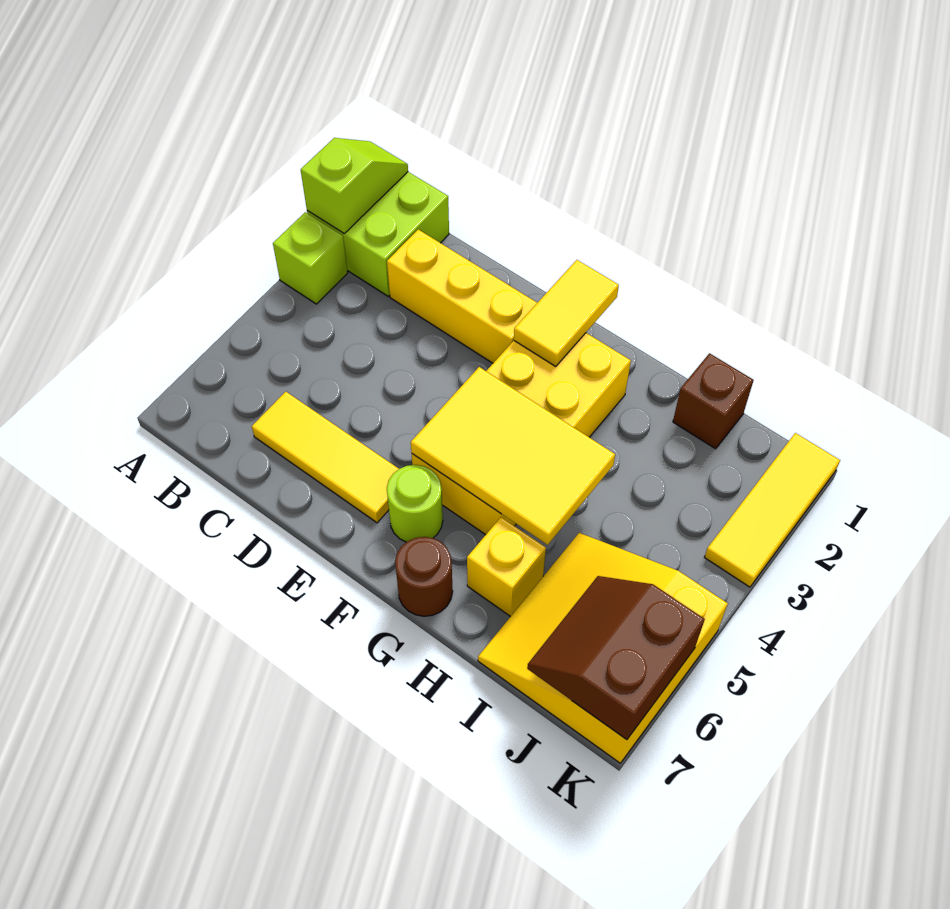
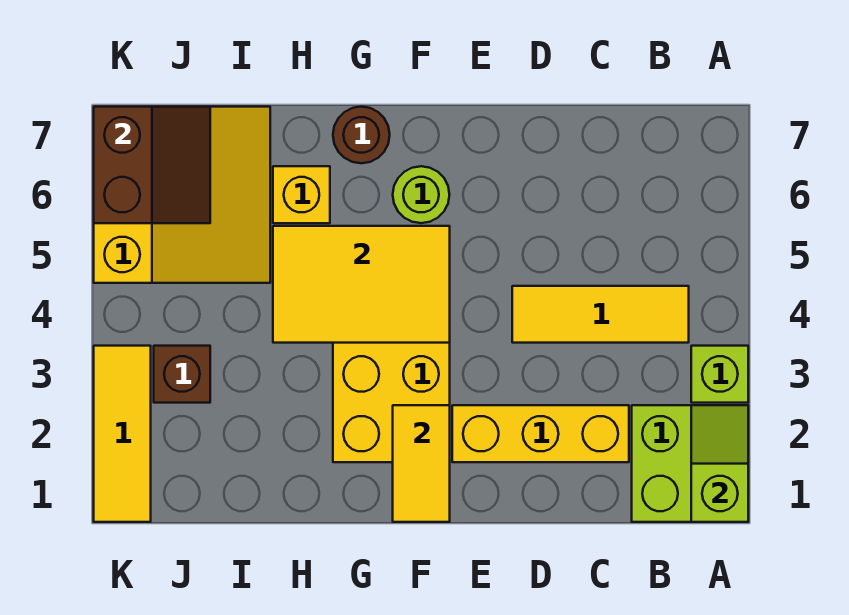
lime 1x2 slope [301,138,408,233] -> lime 1x2 slope turned to [691,405,748,522]
yellow 1x3 tile [252,392,399,523] -> yellow 1x3 tile moved to [512,286,689,343]
brown 1x1 brick [673,353,753,449] -> brown 1x1 brick moved to [154,346,210,403]

